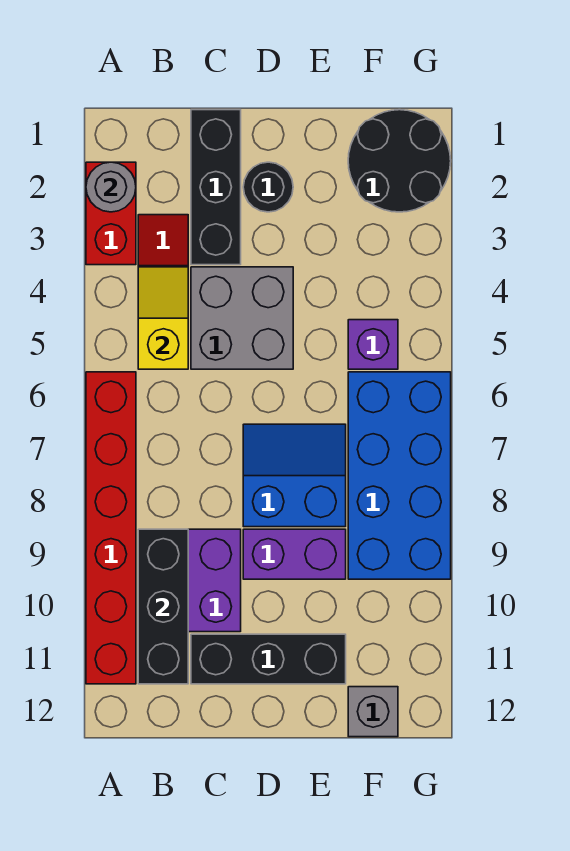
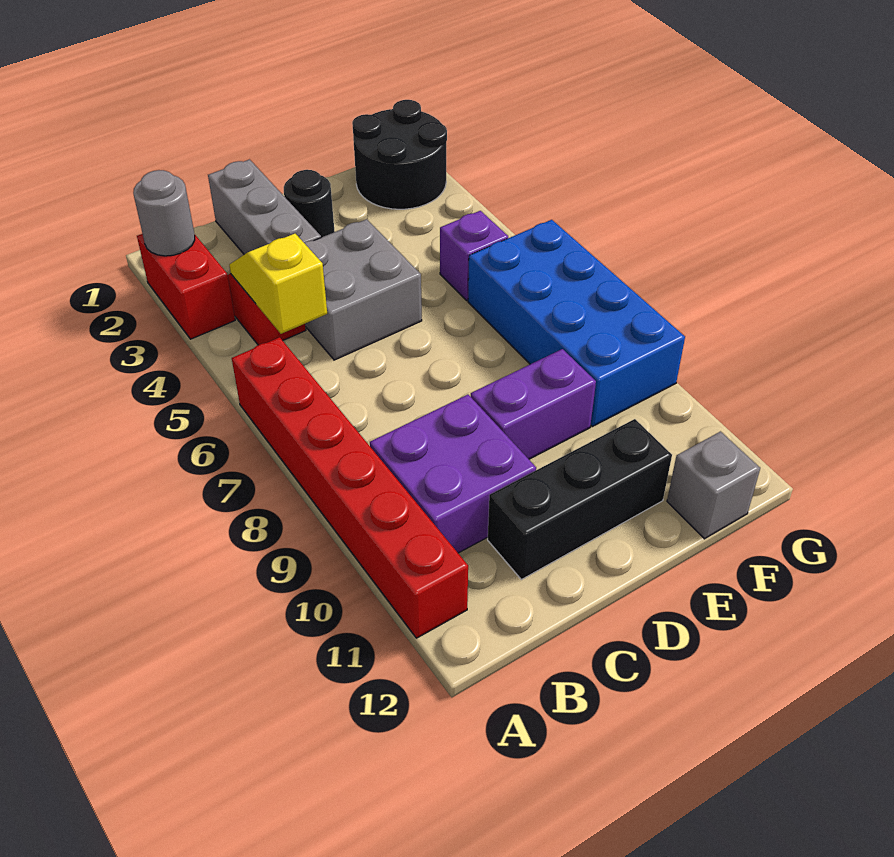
black 1x3 brick [138,529,188,684] -> none
black 1x3 brick [191,110,241,265] -> grey 1x3 brick [208,159,321,254]
blue 2x2 slope [243,424,346,527] -> none

